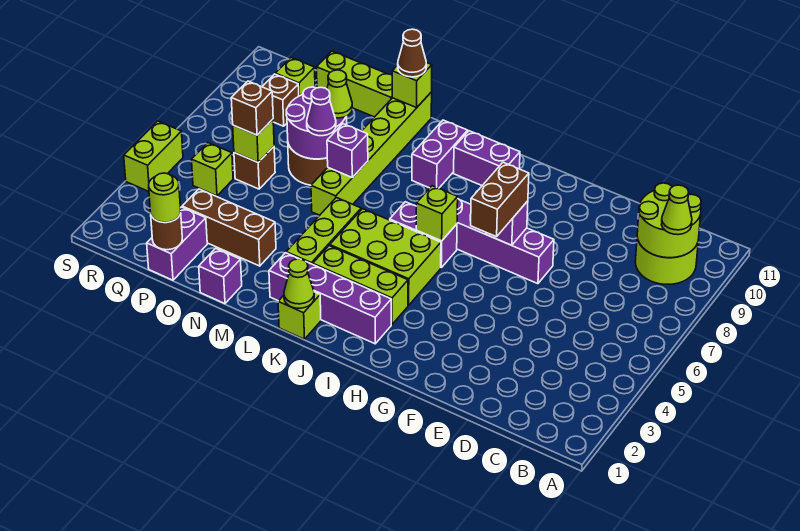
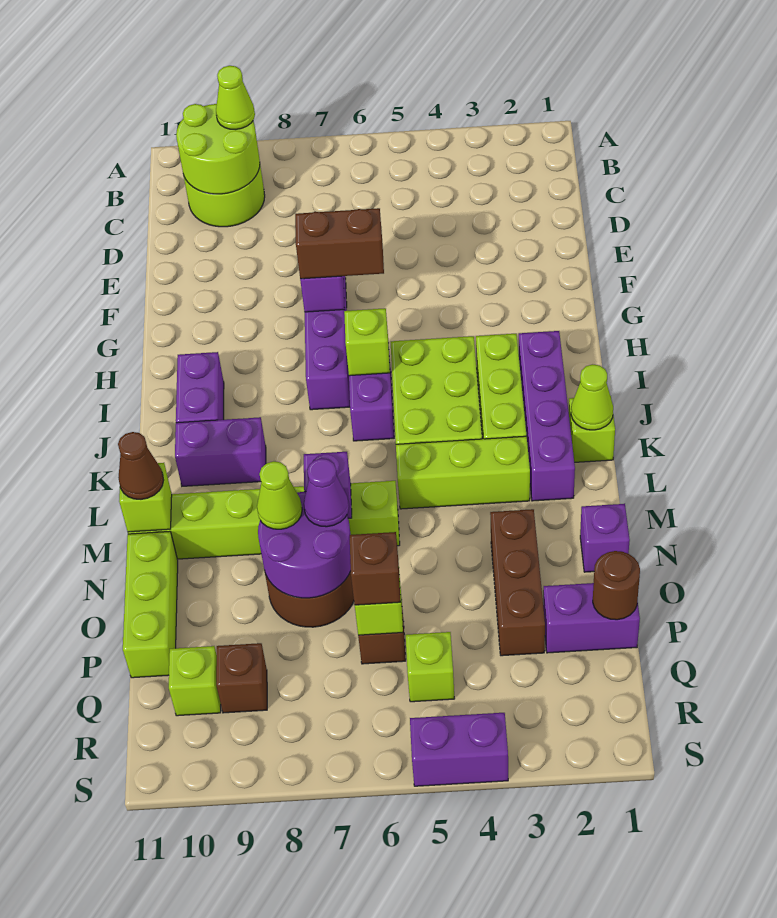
lime 1x1 round brick [149,173,181,222] -> none
lime 1x2 brick [124,121,183,191] -> purple 1x2 brick [410,713,508,786]

